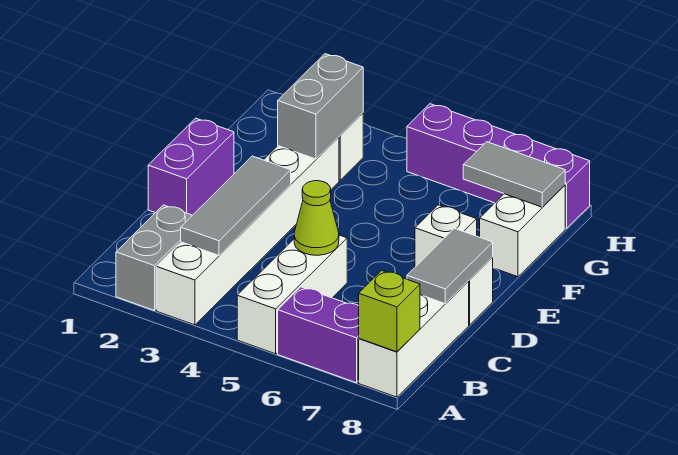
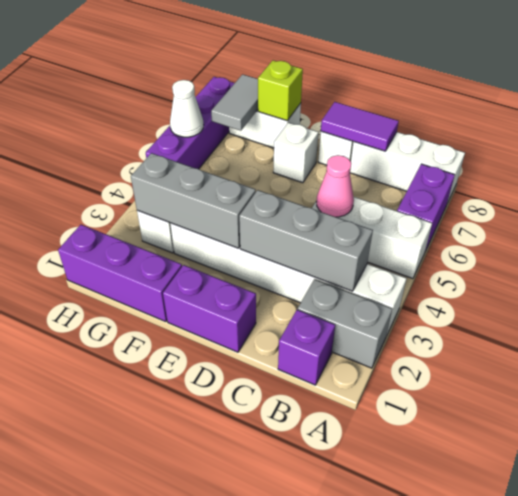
lime 1x1 brick [359,270,420,352] -> lime 1x1 brick moved to [258,60,303,121]
none -> purple 1x1 brick [278,310,335,385]
grey 1x3 tile [181,156,291,255] -> grey 1x3 brick [239,190,373,291]
lime 1x1 cone [294,181,339,255] -> pink 1x1 cone [316,155,354,217]
grey 1x2 tile [407,228,493,304] -> purple 1x2 tile [321,102,399,151]
none -> purple 1x3 brick [58,225,182,322]
grey 1x2 brick [278,54,363,159] -> grey 1x3 brick [131,153,256,248]
none -> white 1x1 cone [170,80,203,137]

